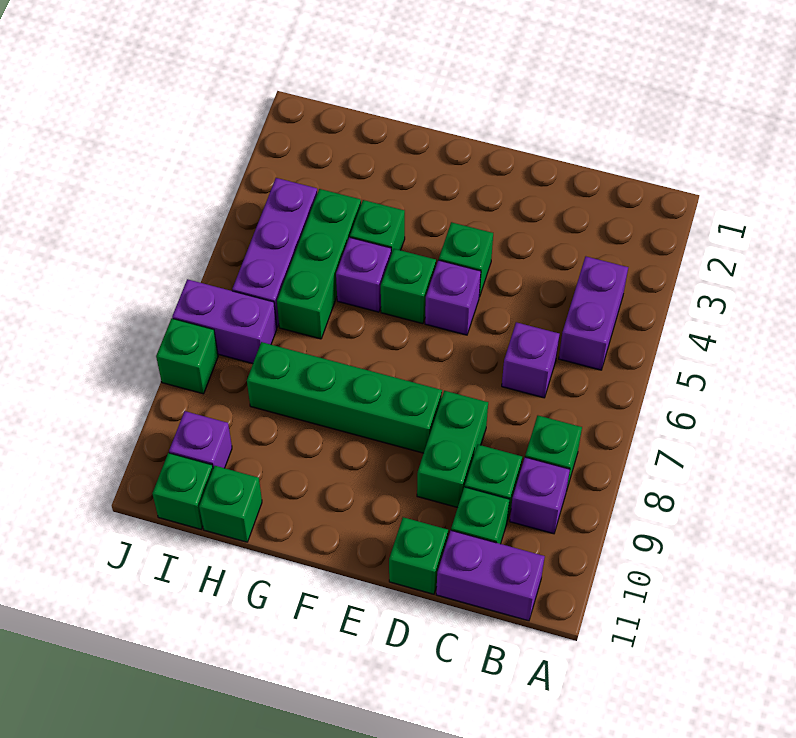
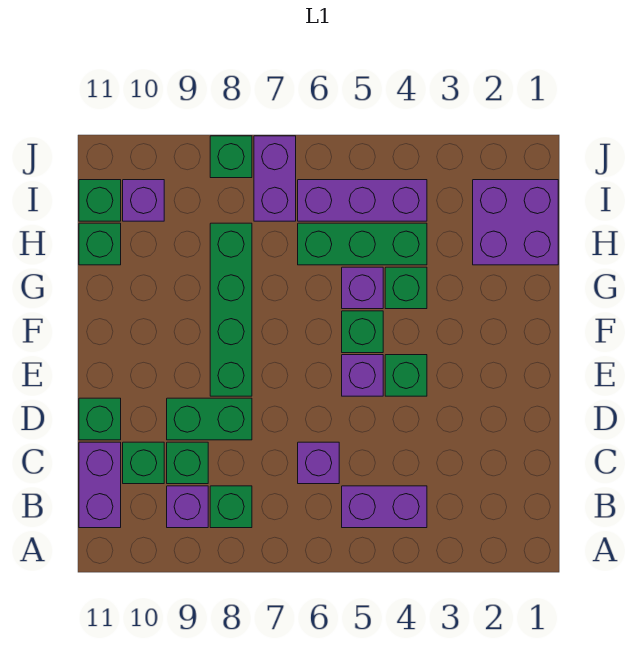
none -> purple 2x2 brick [473,180,558,265]

